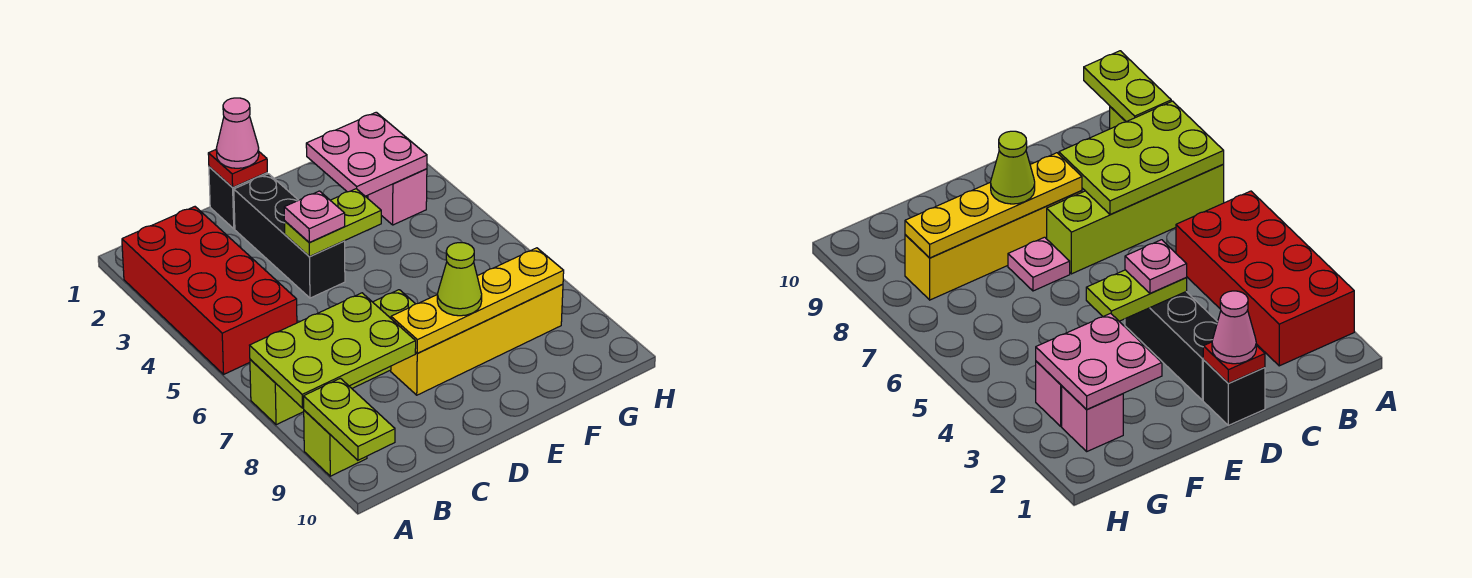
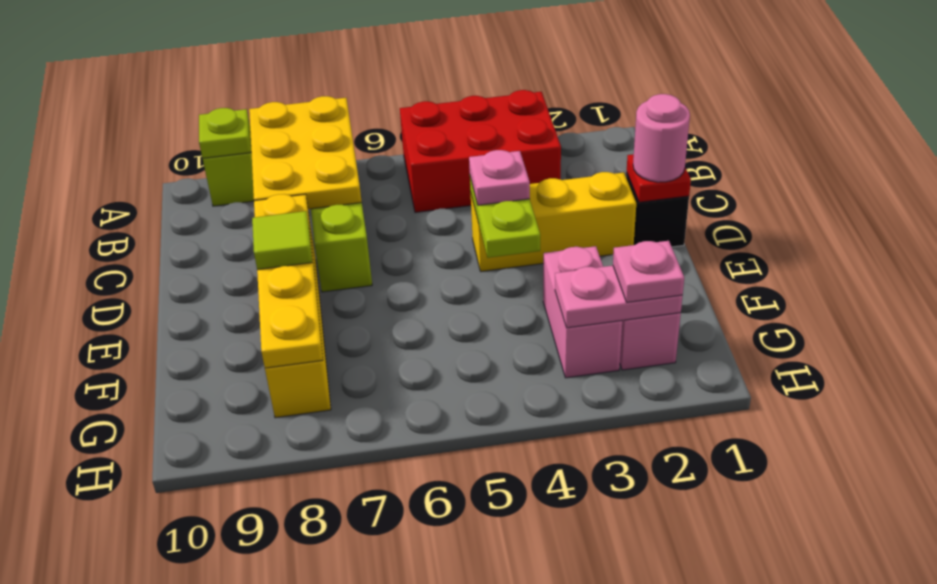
red 2x4 brick [122,207,297,374] -> red 2x3 brick [400,90,561,212]
lime 2x3 plate [250,293,416,408] -> yellow 2x3 plate [249,96,362,209]
lime 1x2 plate [304,378,395,460] -> lime 1x1 plate [199,108,251,158]
pink 1x1 cone [216,98,259,168] -> pink 1x1 round brick [633,94,690,182]
black 1x3 brick [234,174,345,298] -> yellow 1x3 brick [471,172,636,272]
pink 1x1 plate [1008,237,1070,291] -> pink 1x1 plate moved to [613,241,684,302]
lime 1x1 cone [437,243,482,316] -> lime 1x1 tile [252,211,312,270]
pink 2x2 plate [306,112,427,196] -> pink 1x2 plate [555,266,683,328]
pink 1x1 brick [368,169,427,225] -> pink 1x2 brick [543,246,622,378]

